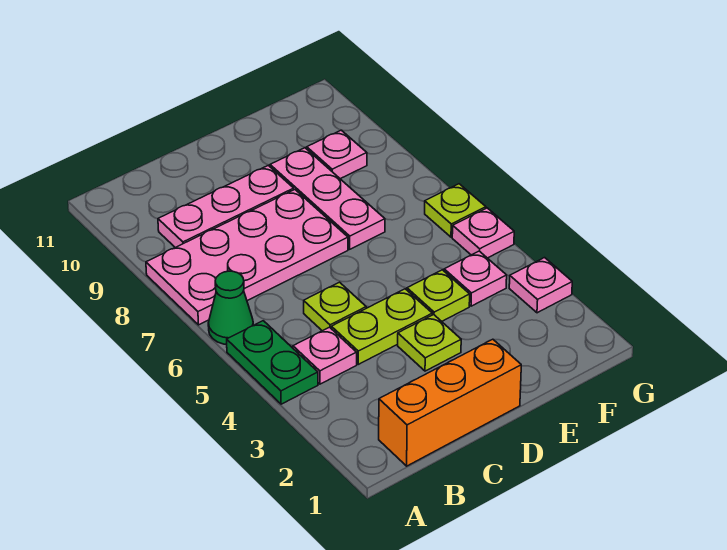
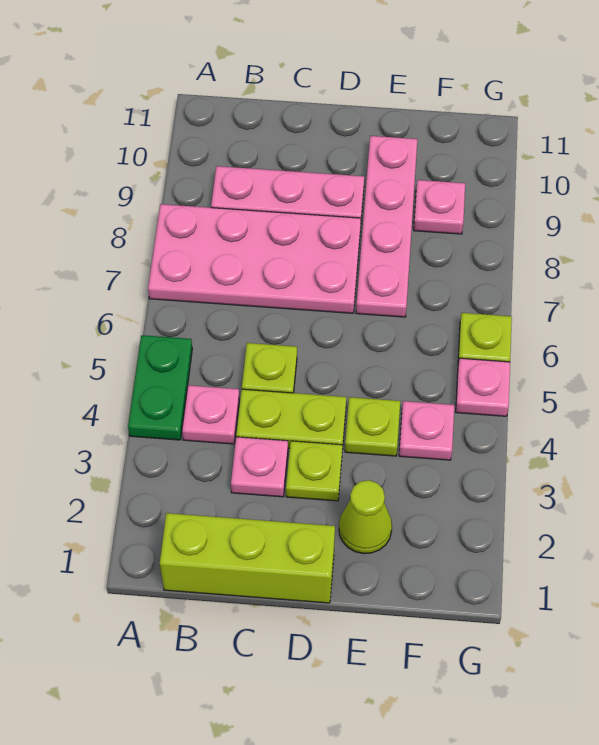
green 1x1 cone [208,271,253,345] -> none
orange 1x3 brick [379,339,521,466] -> lime 1x3 brick [160,513,335,603]
none -> lime 1x1 cone [339,480,392,554]
pink 1x3 plate [270,148,385,249] -> pink 1x4 plate [356,136,417,317]
pink 1x1 plate [509,258,572,313] -> pink 1x1 plate moved to [231,437,288,497]

